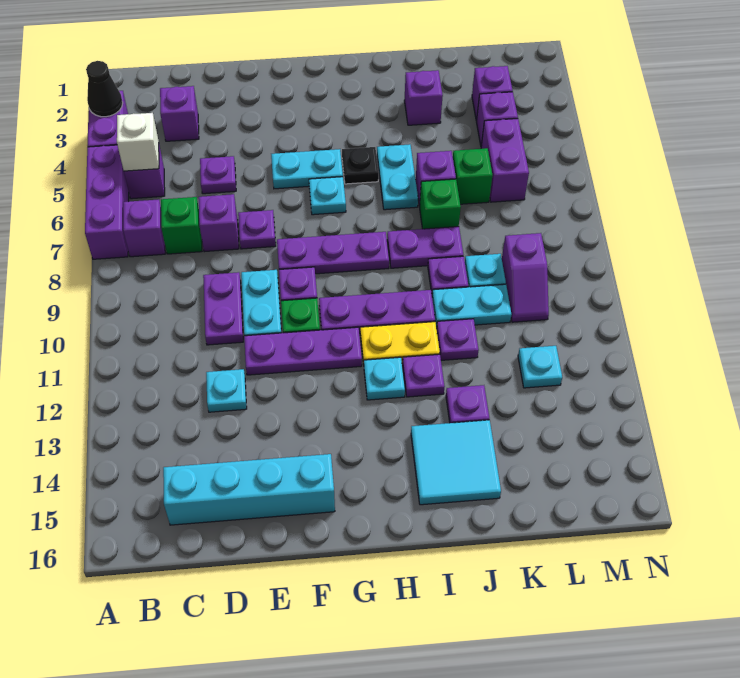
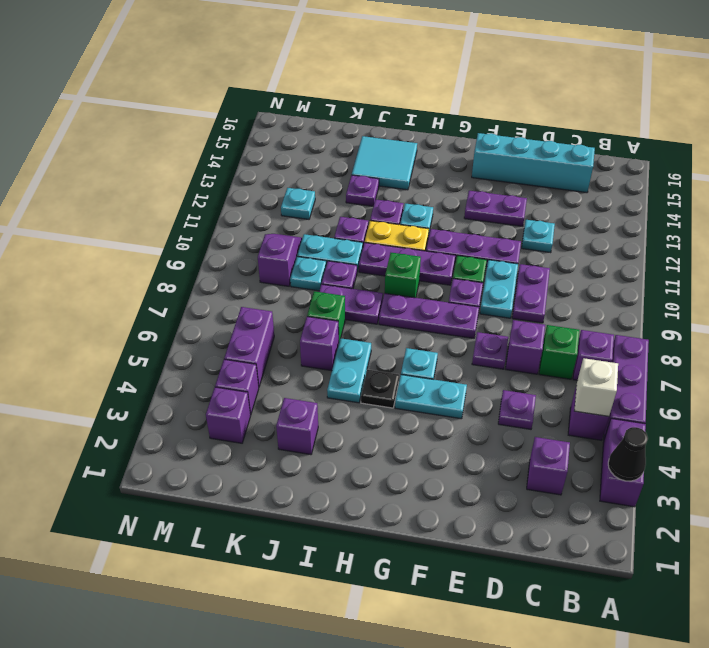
none -> purple 1x2 plate [464,191,527,226]
green 1x1 brick [453,148,492,204] -> green 1x1 brick moved to [385,253,421,298]

